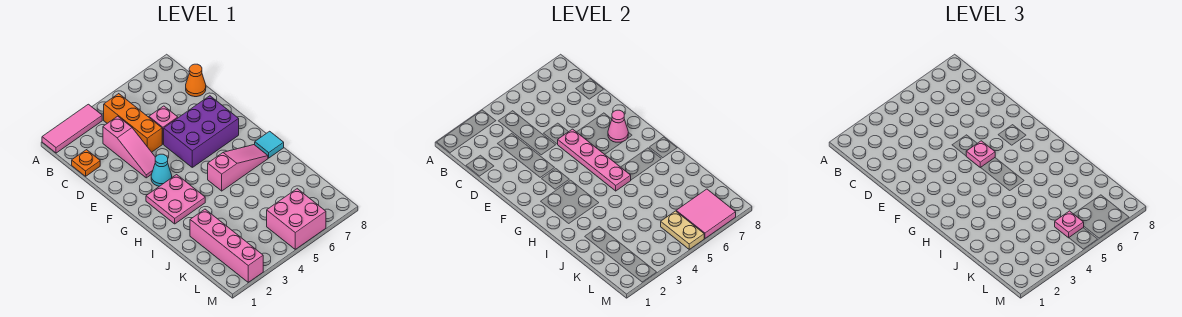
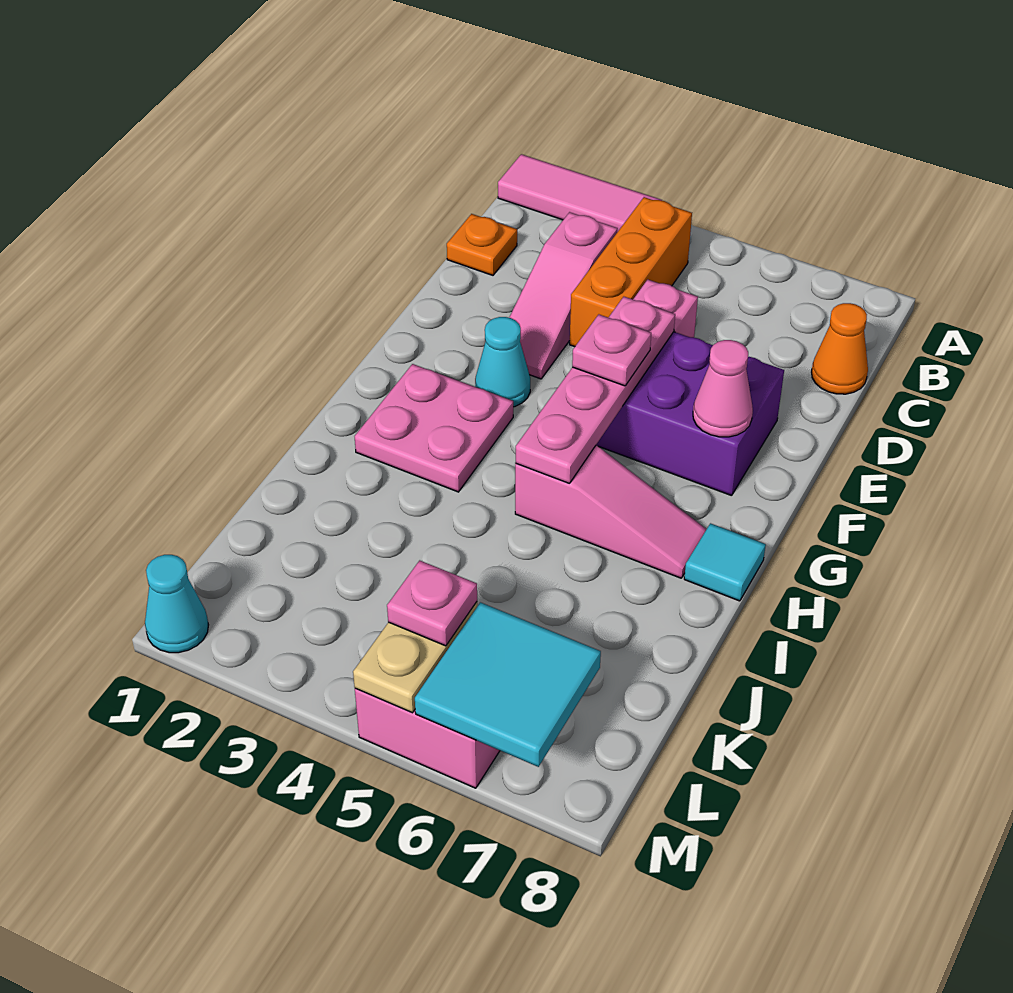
pink 1x4 brick [190,209,263,283] -> none
pink 2x2 tile [676,189,736,239] -> cyan 2x2 tile [415,602,601,767]
none -> cyan 1x1 cone [145,555,208,653]

